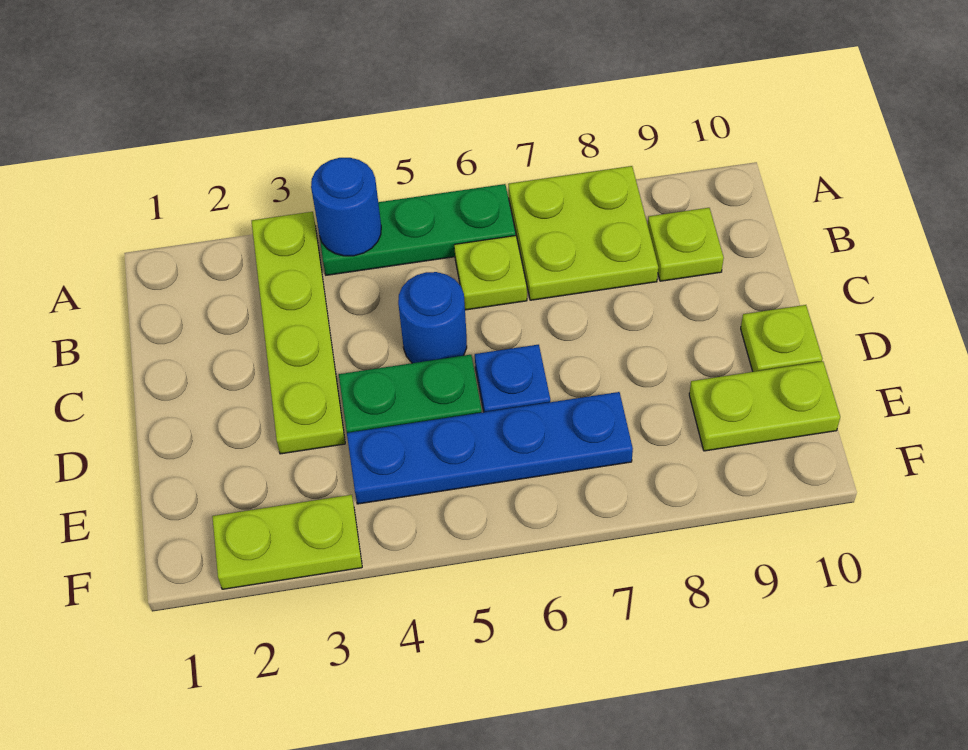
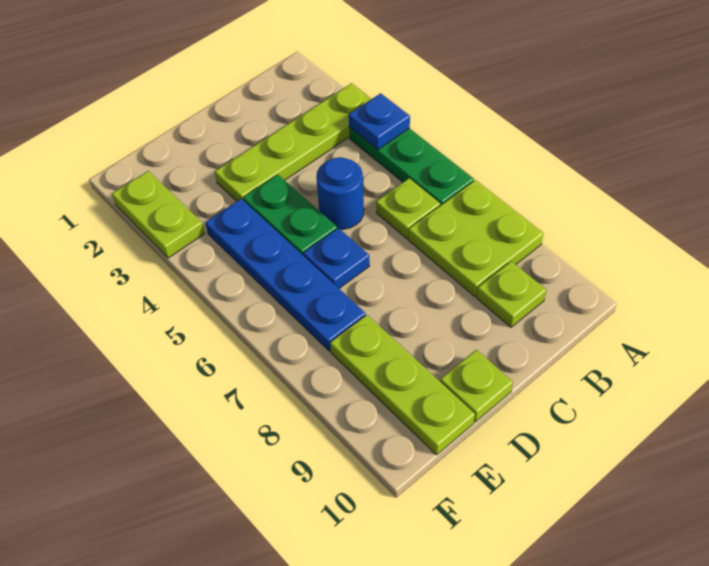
blue 1x1 round brick [311,158,381,256] -> blue 1x1 plate [349,93,410,150]
lime 1x2 plate [689,361,840,451] -> lime 1x3 plate [330,315,475,455]

